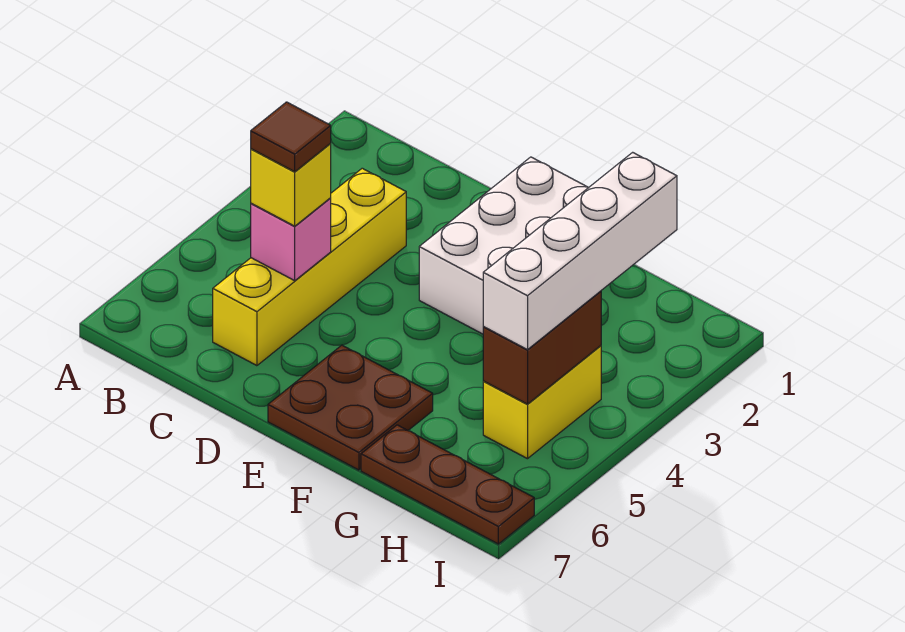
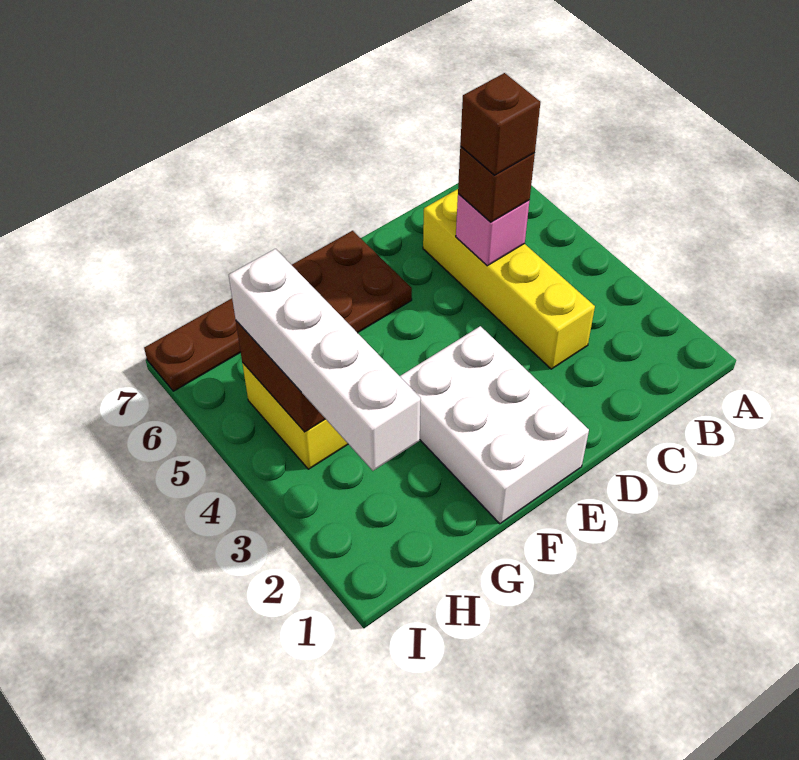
yellow 1x1 brick [251,144,331,226] -> brown 1x1 brick [458,147,535,222]
brown 1x1 tile [251,102,331,172] -> brown 1x1 brick [460,73,540,175]

